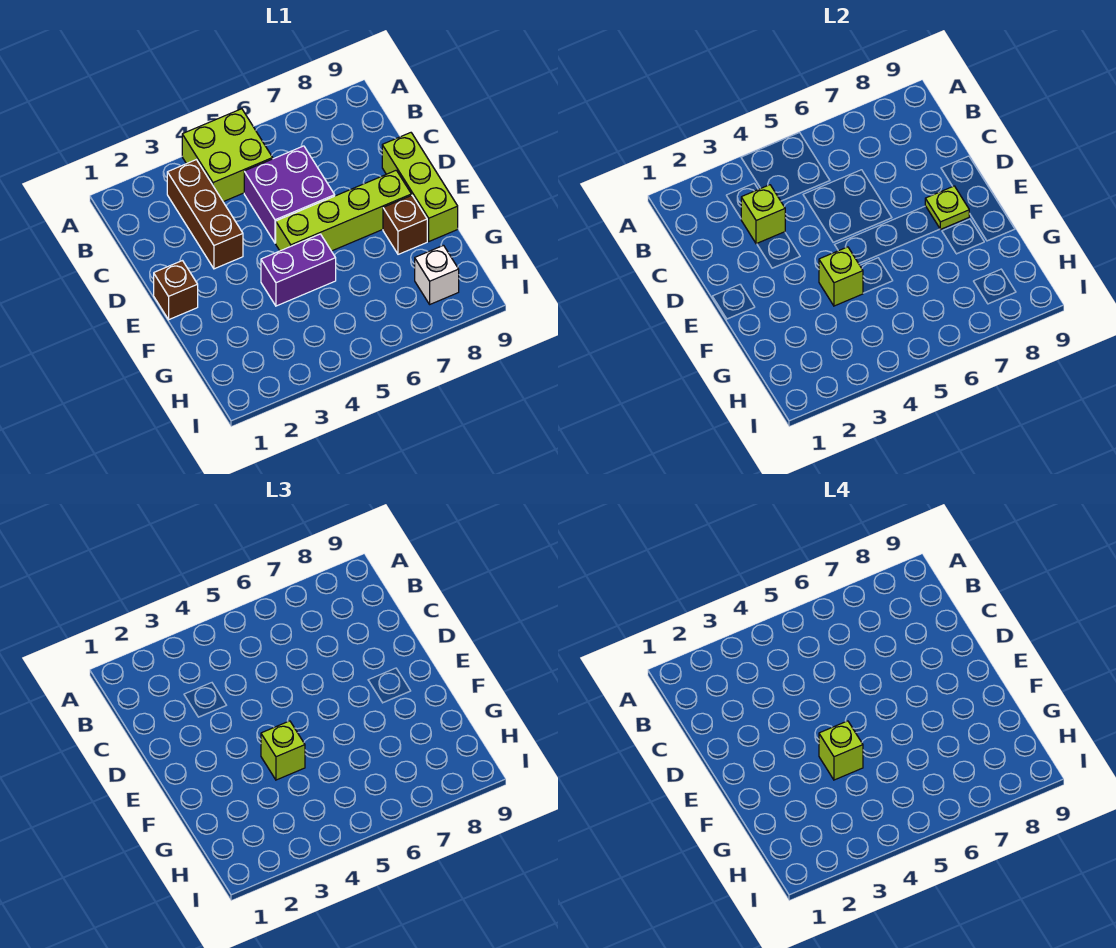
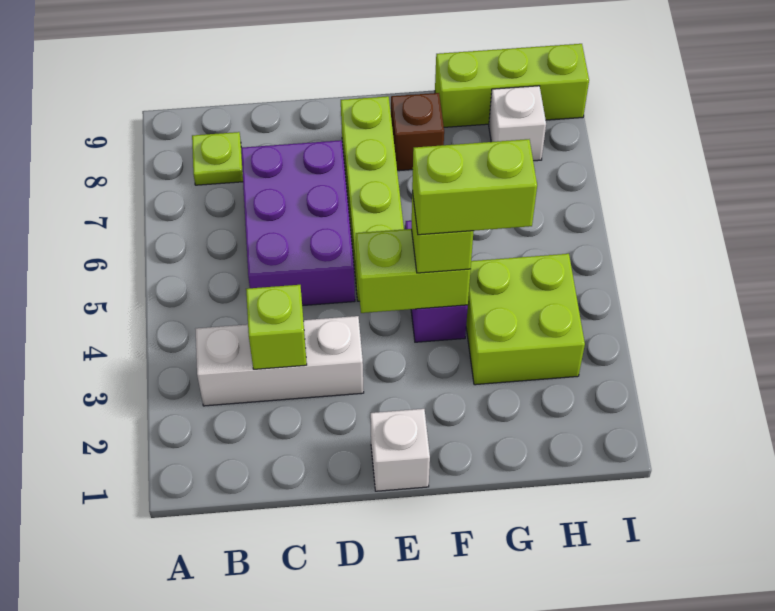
lime 2x2 brick [182,109,273,202] -> lime 2x2 brick moved to [466,254,585,385]
brown 1x3 brick [167,160,243,269] -> white 1x3 brick [196,316,364,406]
purple 2x2 brick [244,146,335,243] -> purple 2x3 brick [241,140,355,306]
lime 1x3 brick [382,133,458,241] -> lime 1x3 brick moved to [435,44,589,127]
brown 1x1 brick [154,261,198,320] -> white 1x1 brick [370,409,430,491]
lime 1x1 plate [925,186,969,229] -> lime 1x1 plate moved to [192,132,243,185]
lime 1x1 brick [819,247,863,306] -> lime 1x2 brick [356,229,471,313]
lime 1x1 brick [819,721,863,780] -> lime 1x2 brick [412,139,537,235]

